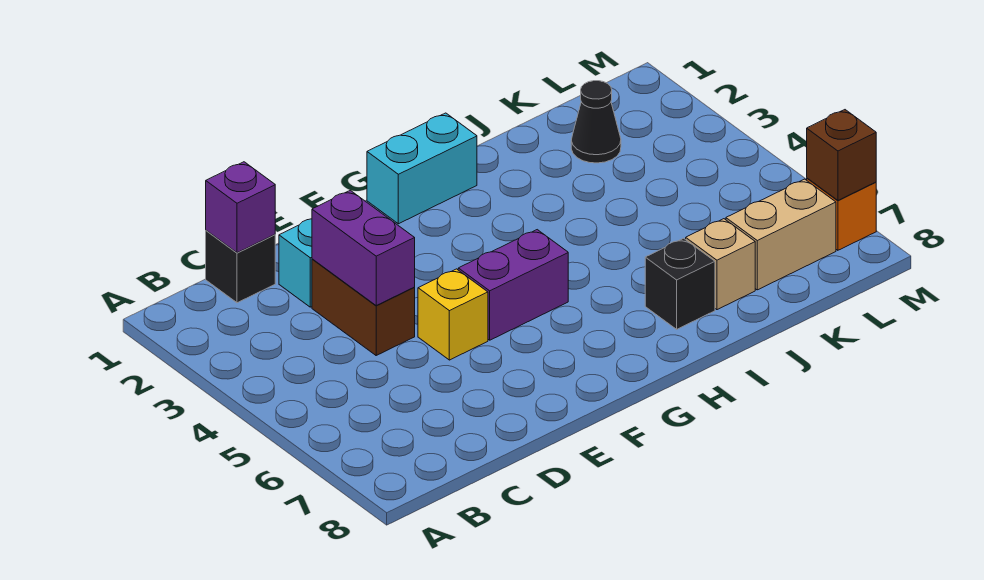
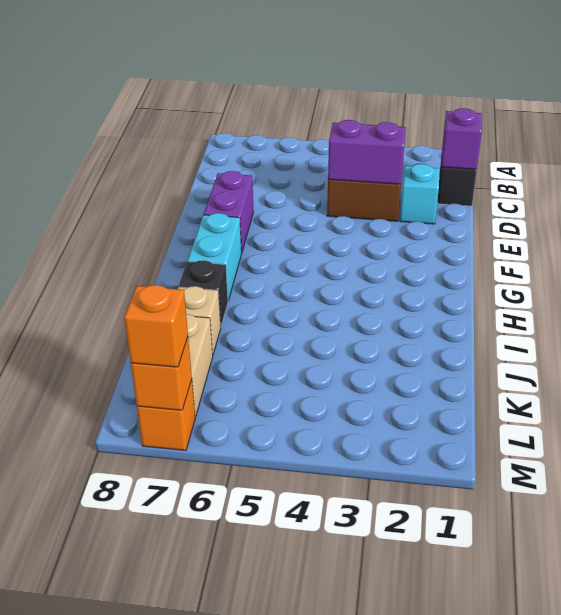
yellow 1x1 brick [418,269,488,360] -> none
purple 1x2 brick [458,230,568,340] -> purple 1x2 brick moved to [204,171,254,253]
cyan 1x2 brick [367,113,477,224] -> cyan 1x2 brick moved to [188,213,241,300]
black 1x1 cone [571,81,621,163] -> none
brown 1x1 brick [807,110,876,200] -> orange 1x1 brick [131,337,192,410]
none -> orange 1x1 brick [124,285,188,367]

